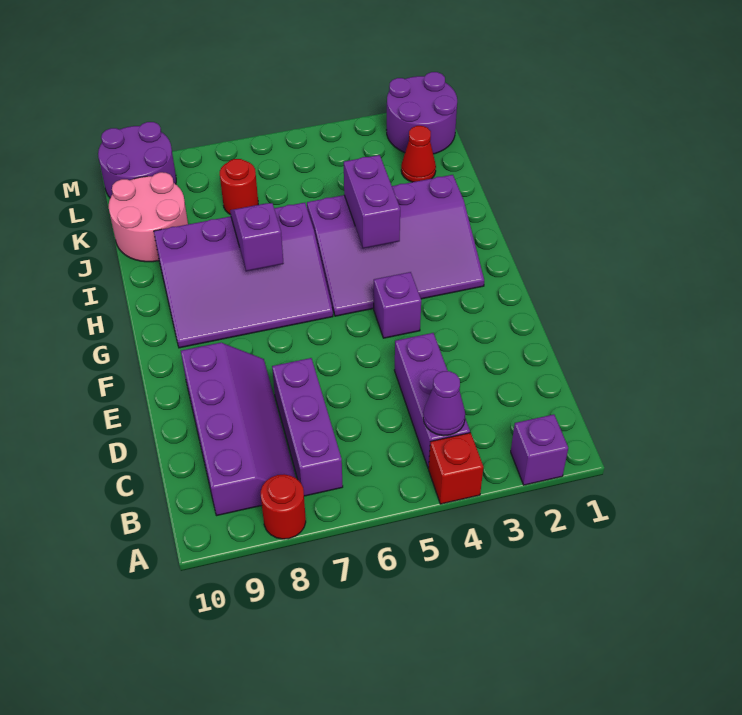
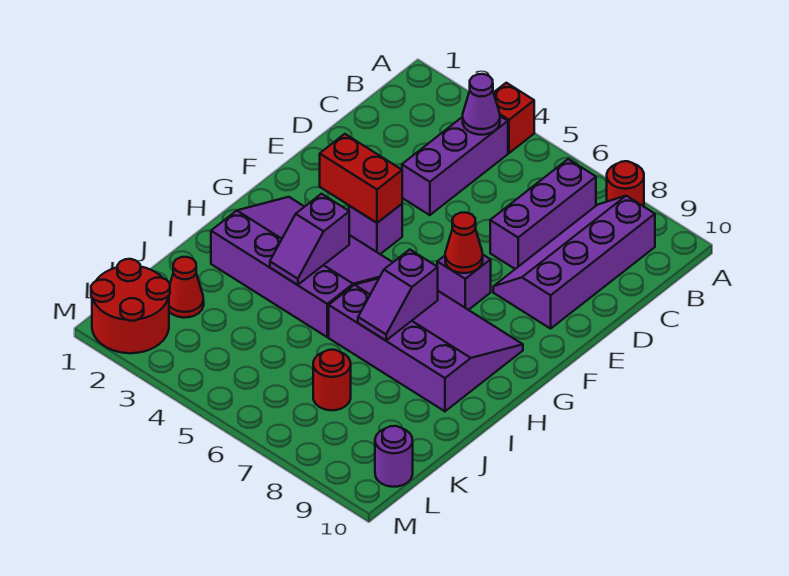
purple 1x1 brick [511,414,568,485] -> purple 1x1 brick moved to [437,255,491,310]
none -> red 1x2 brick [320,134,402,223]
none -> red 1x1 cone [445,213,483,273]
purple 1x2 brick [344,155,400,248] -> purple 1x2 slope [270,194,349,285]
pink 2x2 round brick [109,172,188,262] -> none
purple 2x2 round brick [387,72,457,154] -> red 2x2 round brick [91,259,170,353]
purple 2x2 round brick [98,122,176,198] -> purple 1x1 round brick [375,426,413,487]

